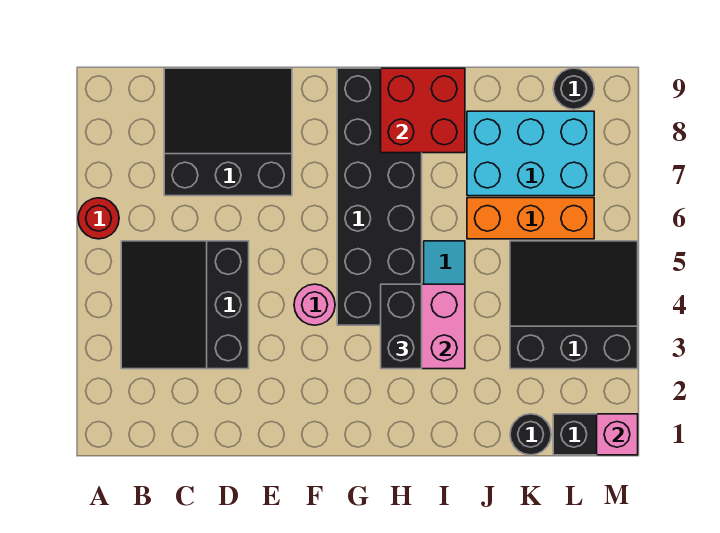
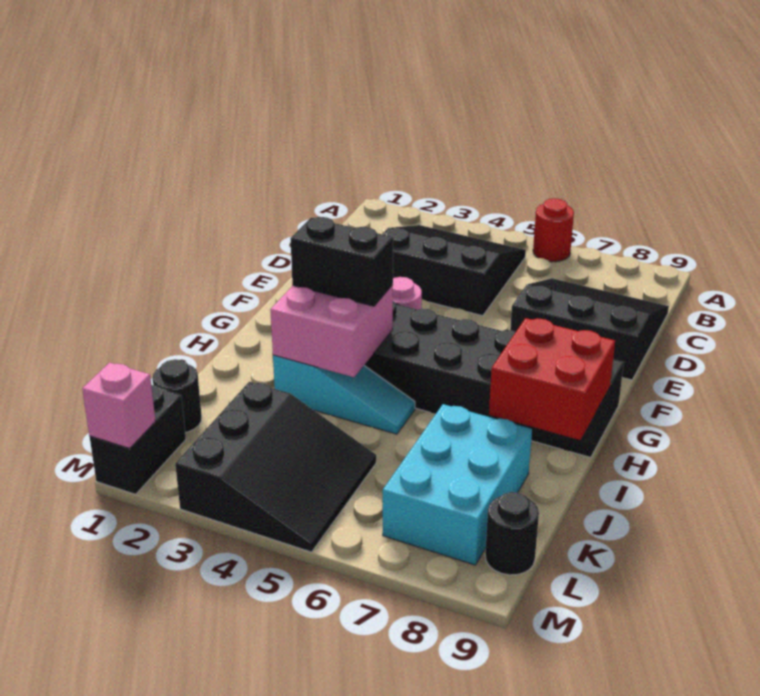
black 3x3 slope [164,68,292,196] -> black 3x3 slope turned to [510,278,669,380]
orange 1x3 brick [467,198,594,239] -> none

